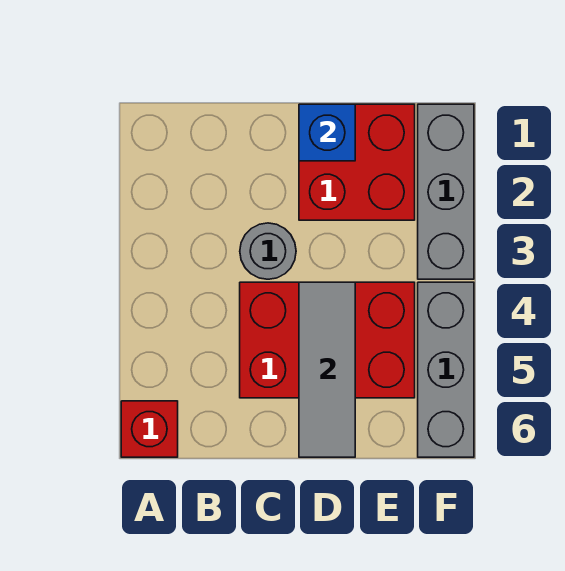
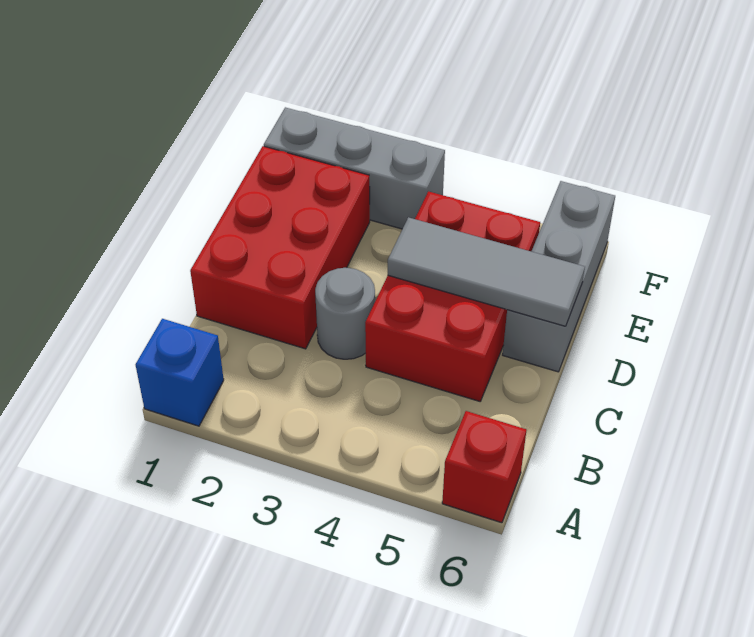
red 2x2 brick [299,104,415,220] -> red 2x3 brick [190,146,370,349]
blue 1x1 brick [299,104,355,161] -> blue 1x1 brick moved to [136,319,224,426]
grey 1x3 brick [418,282,474,457] -> grey 1x3 brick turned to [503,181,615,372]

